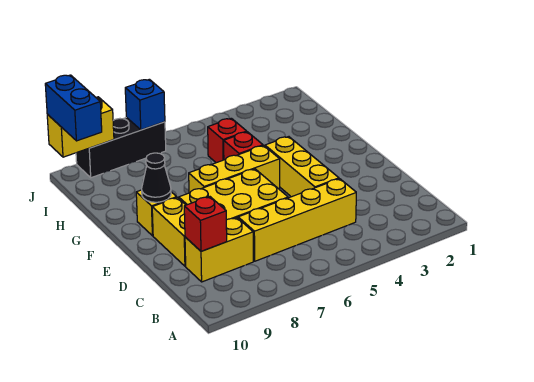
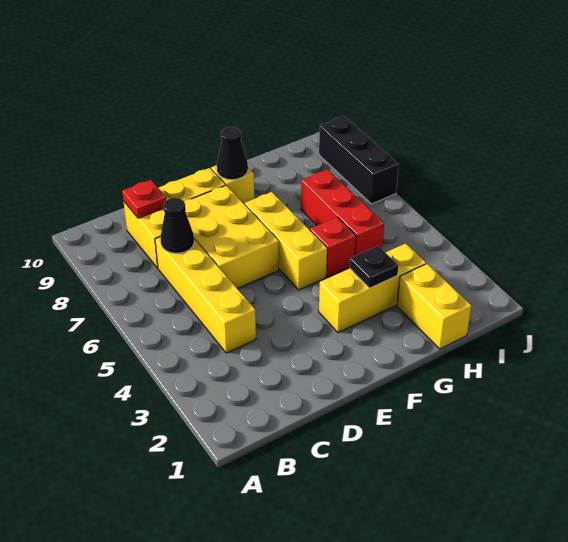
none -> black 1x1 cone [161,198,194,253]
red 1x1 brick [184,197,227,251] -> red 1x1 plate [122,180,166,218]
yellow 1x3 brick [265,137,339,197] -> yellow 1x3 brick moved to [319,244,426,333]
none -> black 1x1 plate [350,246,398,288]
red 1x1 brick [208,118,247,163] -> red 1x3 brick [301,169,384,256]
blue 1x2 brick [45,75,102,141] -> none
blue 1x1 brick [125,79,165,130] -> none
yellow 1x2 brick [47,97,114,157] -> yellow 1x2 brick moved to [397,264,472,349]

